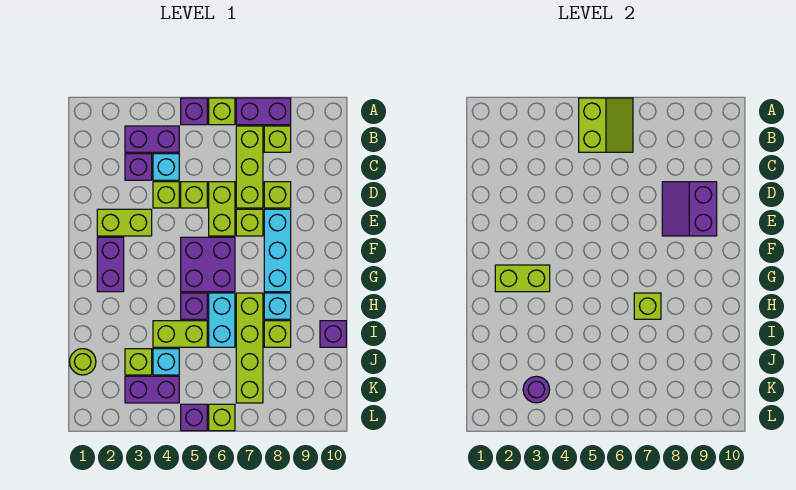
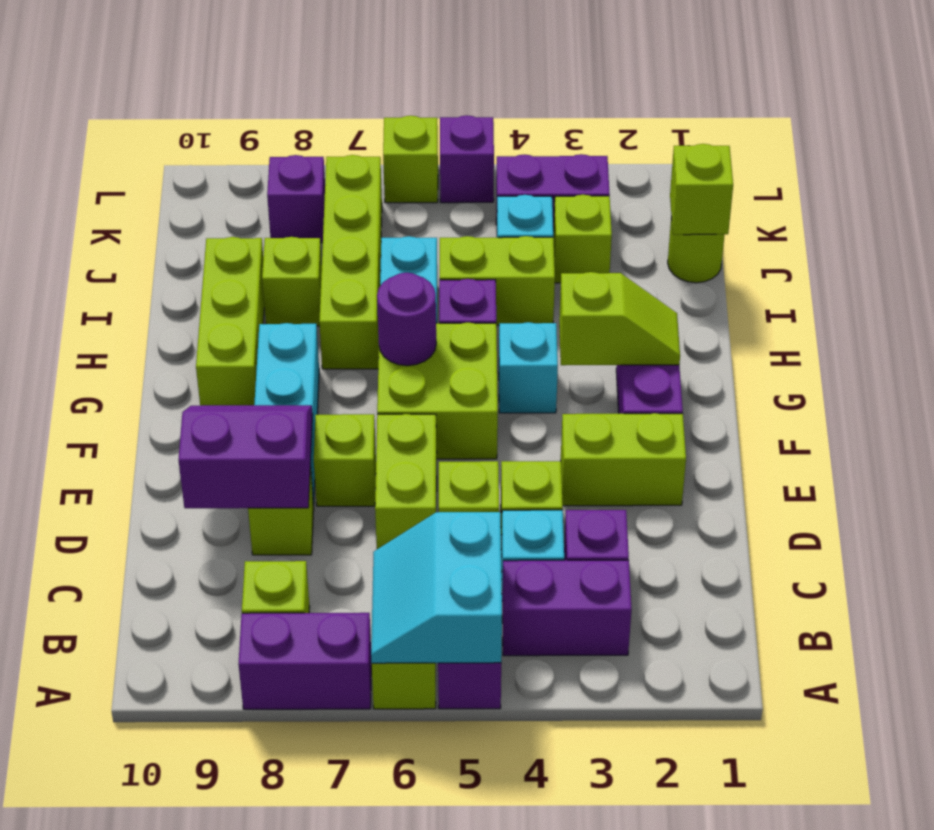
lime 2x2 slope [579,98,633,152] -> cyan 2x2 slope [371,512,502,663]
lime 1x3 brick [236,126,263,208] -> lime 1x3 brick moved to [196,237,264,406]
purple 2x2 slope [662,182,717,236] -> purple 2x2 slope turned to [178,405,313,508]
purple 2x2 brick [181,237,235,292] -> lime 2x2 brick [377,323,498,459]
lime 1x2 brick [495,265,550,292] -> lime 1x2 slope [559,272,680,365]
lime 1x1 brick [634,293,661,319] -> lime 1x1 brick moved to [670,144,733,235]
cyan 1x1 brick [264,293,291,319] -> cyan 1x1 brick moved to [499,322,558,413]
purple 1x1 brick [320,321,346,347] -> purple 1x1 brick moved to [267,155,325,243]
purple 1x1 round brick [523,376,550,403] -> purple 1x1 round brick moved to [377,273,436,366]

